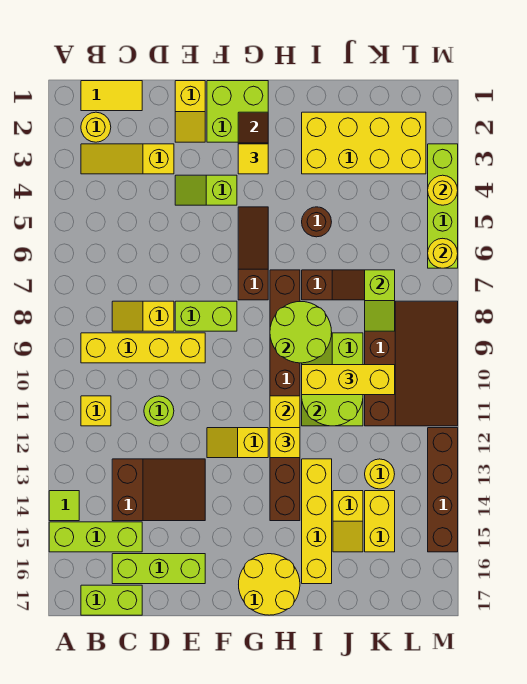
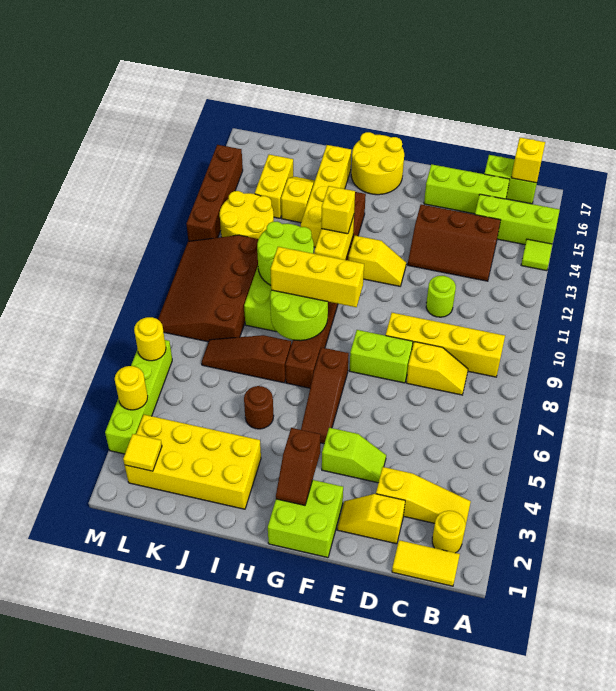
yellow 1x1 brick [81,396,111,426] -> yellow 1x1 brick moved to [511,138,545,183]
brown 2x3 slope [112,459,205,521] -> brown 2x3 slope turned to [408,204,501,281]
yellow 1x2 slope [175,81,205,142] -> yellow 1x2 slope turned to [337,494,405,544]
yellow 1x1 tile [238,144,268,174] -> yellow 1x1 tile moved to [123,434,162,471]
yellow 1x3 brick [302,365,395,395] -> yellow 1x3 brick moved to [271,247,364,307]
lime 1x2 slope [365,270,395,331] -> none
yellow 1x1 round brick [365,459,395,489] -> yellow 2x2 round brick [220,191,274,239]

